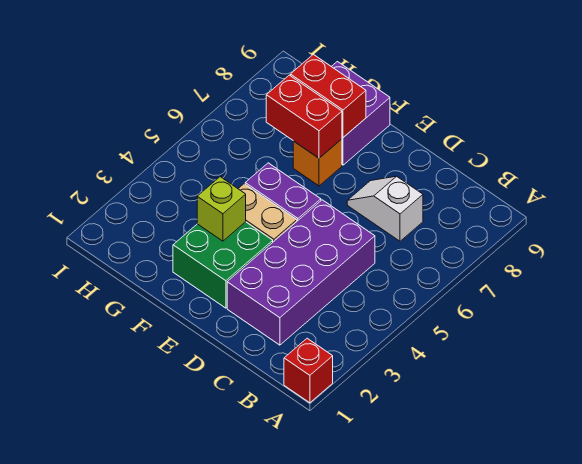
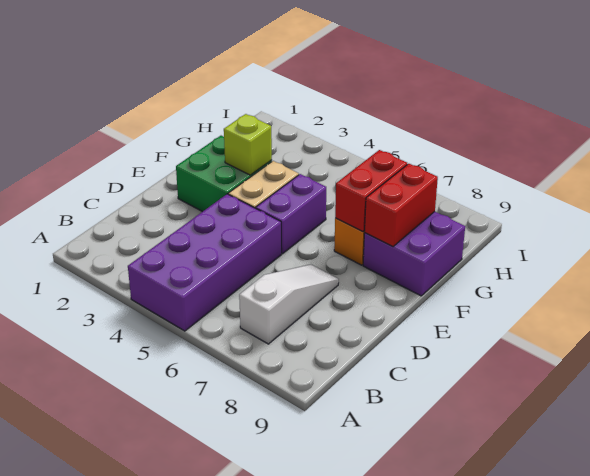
red 1x1 brick [284,338,333,403] -> none
purple 2x4 brick [227,200,375,345] -> purple 2x4 brick turned to [128,194,281,331]
white 1x2 slope [347,176,423,241] -> white 1x3 slope [239,265,339,344]

